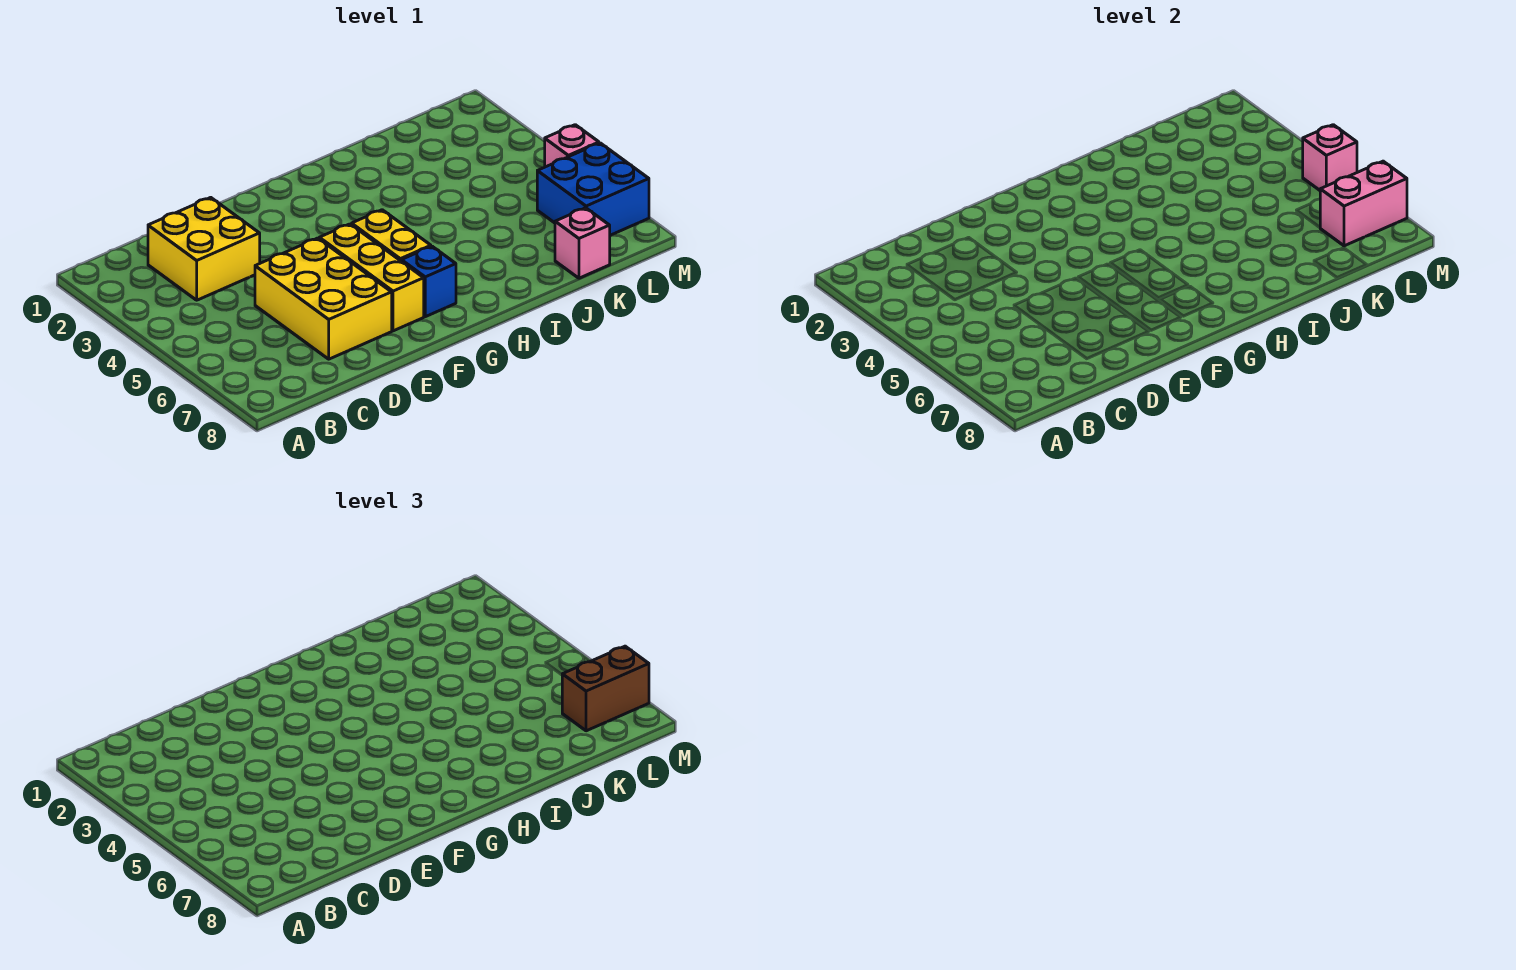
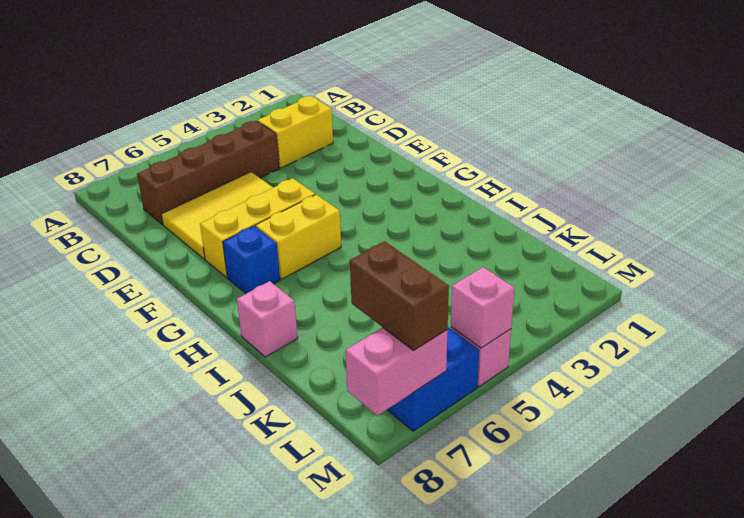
yellow 2x2 brick [148,197,260,300] -> yellow 1x2 brick [258,96,333,168]
none -> brown 1x4 brick [137,121,279,225]
yellow 2x3 brick [255,238,392,359] -> yellow 2x3 tile [161,172,273,259]
pink 1x1 brick [555,208,610,278] -> pink 1x1 brick moved to [237,281,298,357]
pink 1x2 brick [1320,161,1407,246] -> pink 1x2 brick turned to [346,328,448,416]

